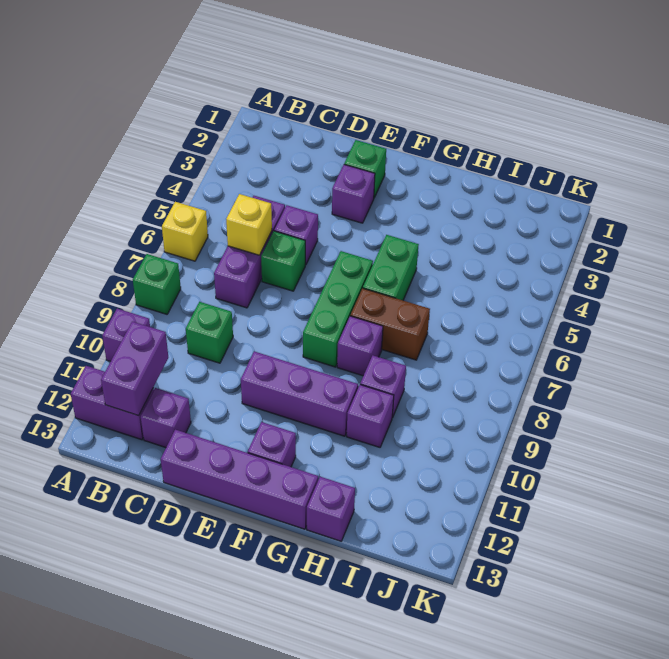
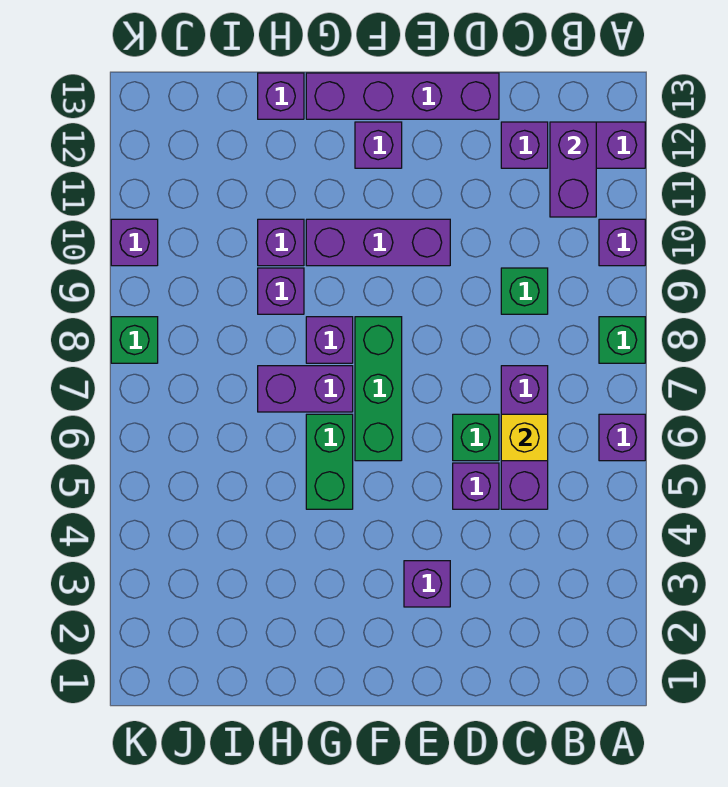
yellow 1x1 brick [162,202,208,261] -> purple 1x1 brick [599,414,645,461]
green 1x1 brick [344,140,386,197] -> green 1x1 brick moved to [111,317,158,363]
brown 1x2 brick [351,288,430,360] -> purple 1x2 brick [258,366,353,412]
none -> purple 1x1 brick [111,219,158,266]

